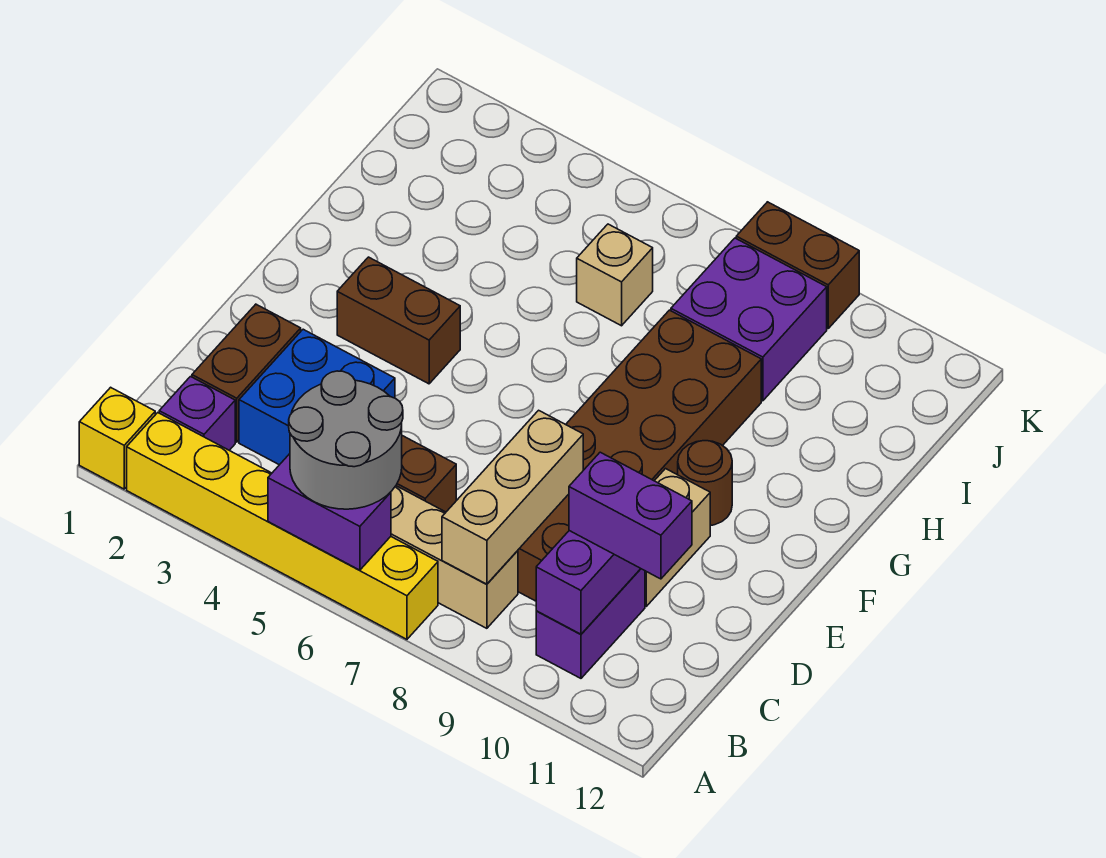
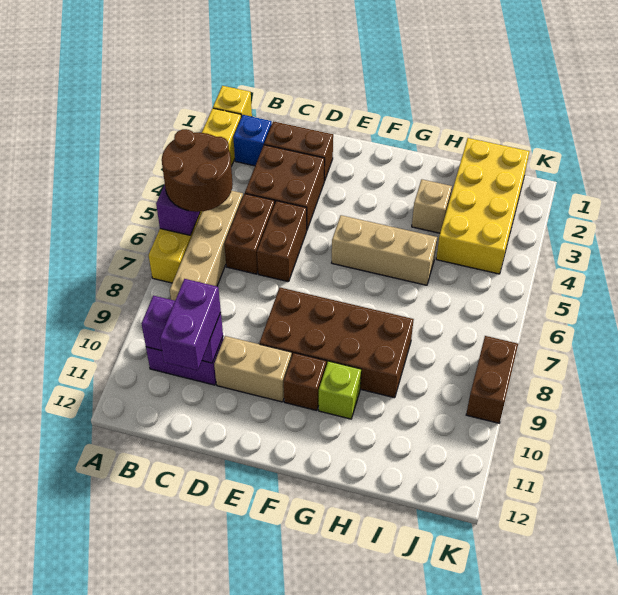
grey 2x2 round brick [289,371,403,509] -> brown 2x2 round brick [162,129,233,212]
purple 1x1 brick [159,377,235,450] -> blue 1x1 brick [233,115,272,166]
tan 1x3 brick [442,410,583,584] -> tan 1x3 brick moved to [332,215,437,285]
blue 2x2 brick [239,329,395,465] -> brown 2x2 brick [245,145,325,229]
brown 2x6 brick [518,310,761,601] -> brown 2x4 brick [259,288,414,398]
brown 1x2 brick [337,257,460,384] -> brown 1x2 brick moved to [257,201,307,282]
brown 1x1 round brick [678,441,732,526] -> brown 1x1 brick [284,353,326,411]
none -> lime 1x1 brick [319,361,361,419]
none -> yellow 2x4 brick [436,138,530,274]
tan 1x1 brick [577,224,653,326] -> tan 1x1 brick moved to [412,179,452,233]
purple 2x2 brick [671,238,827,401] -> none

